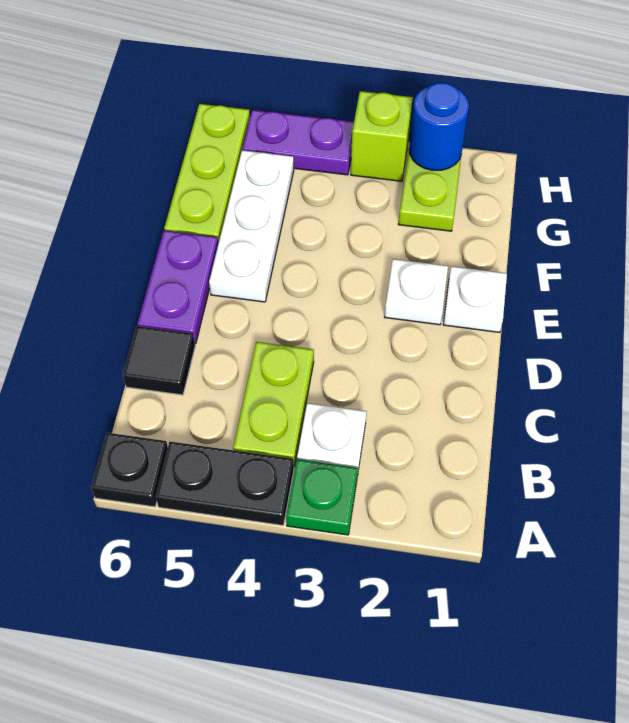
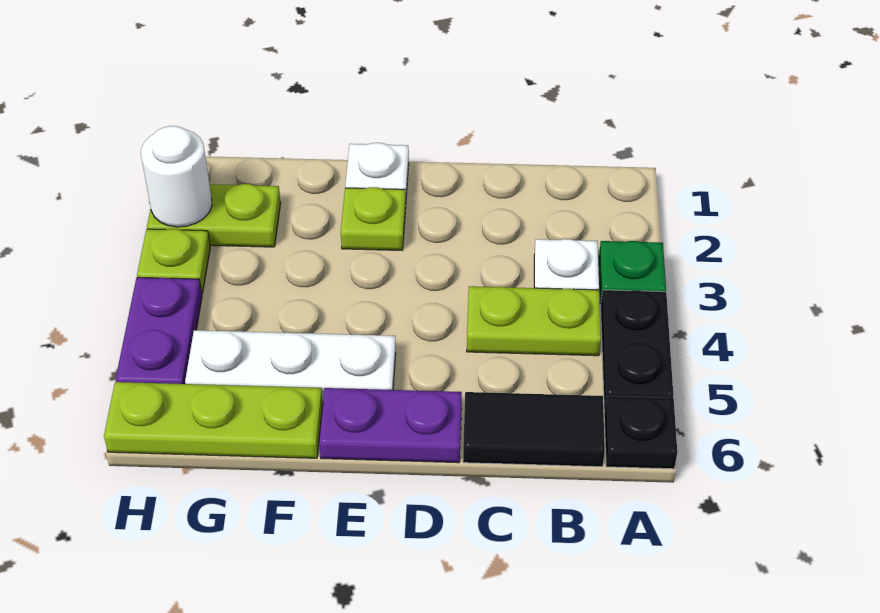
black 1x1 tile [123,326,195,395] -> black 1x2 tile [463,392,605,467]
white 1x1 plate [385,259,448,325] -> lime 1x1 plate [341,187,406,250]
blue 1x1 round brick [409,83,469,170] -> white 1x1 round brick [141,126,212,227]
lime 1x1 brick [351,91,413,181] -> lime 1x1 plate [137,229,210,293]

